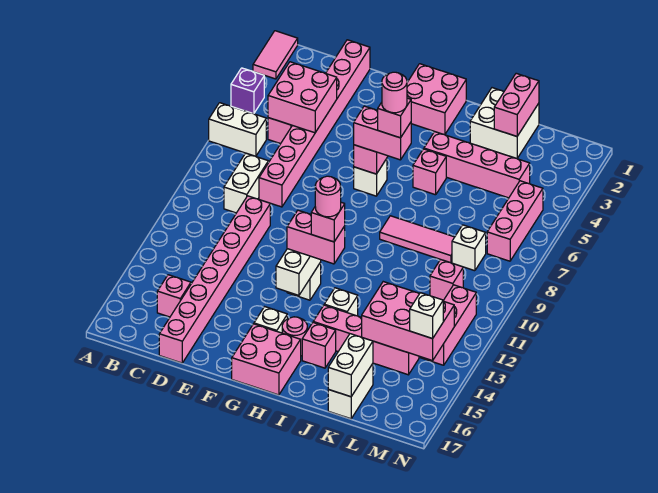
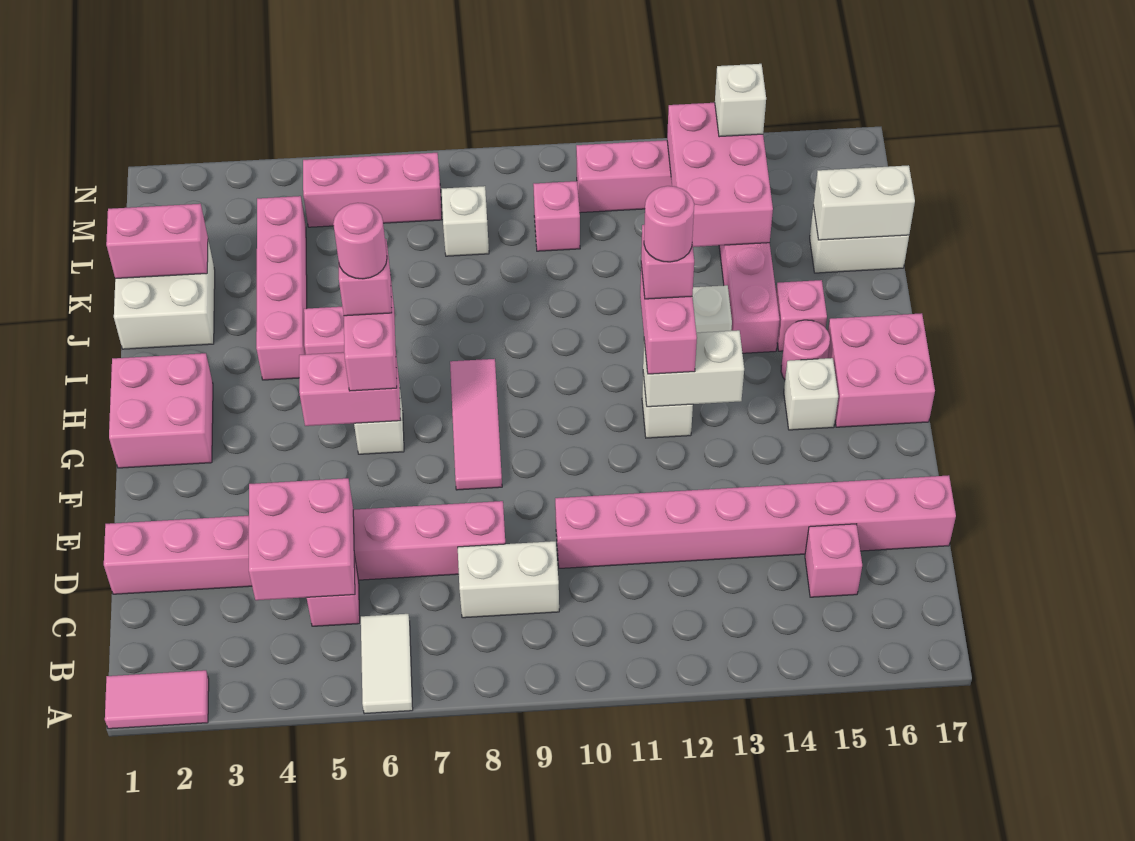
purple 1x1 brick [231,68,264,114] -> none
white 1x2 brick [209,103,266,156] -> white 1x2 tile [361,614,413,714]
pink 1x3 tile [380,216,454,263] -> pink 1x3 tile moved to [450,359,502,490]

